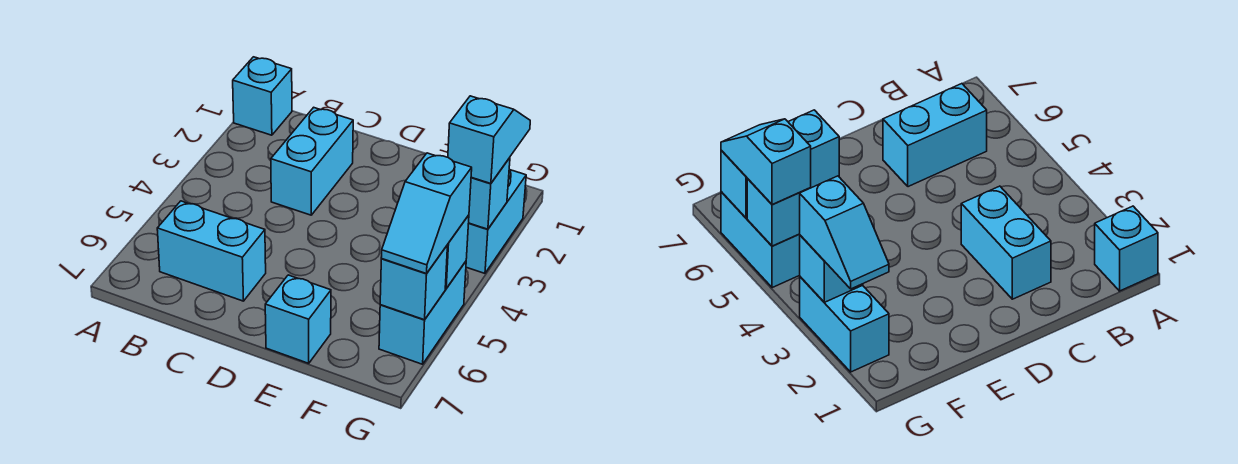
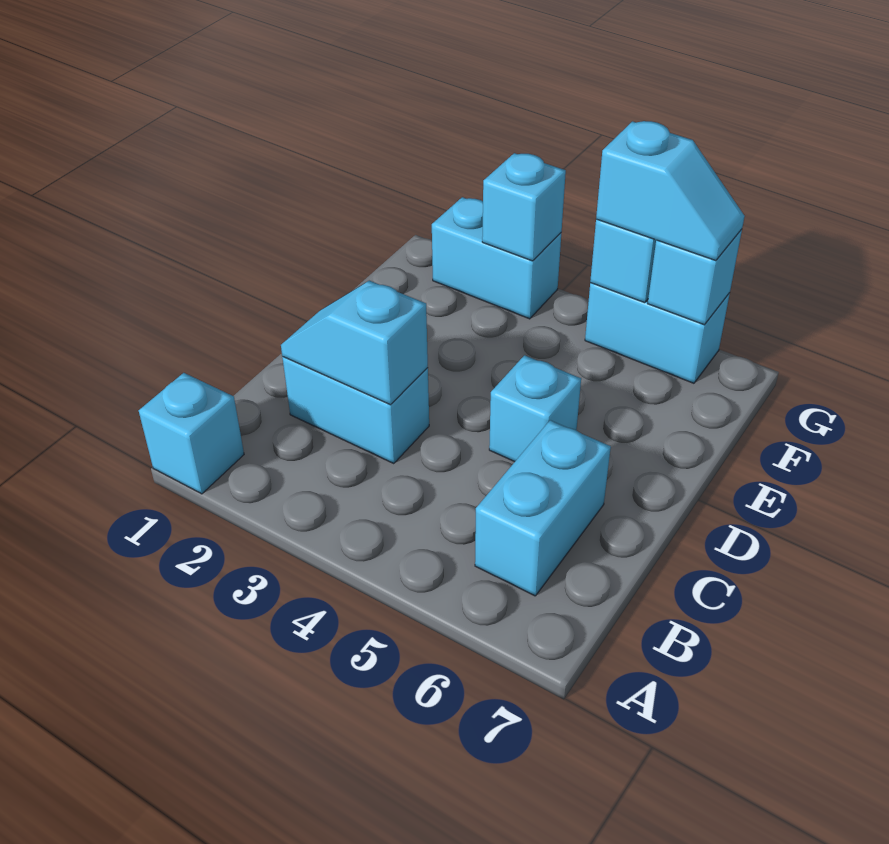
cyan 1x1 brick [265,275,331,363] -> cyan 1x1 brick moved to [489,355,581,462]
cyan 1x2 slope [448,96,530,184] -> cyan 1x2 slope moved to [281,281,428,405]

